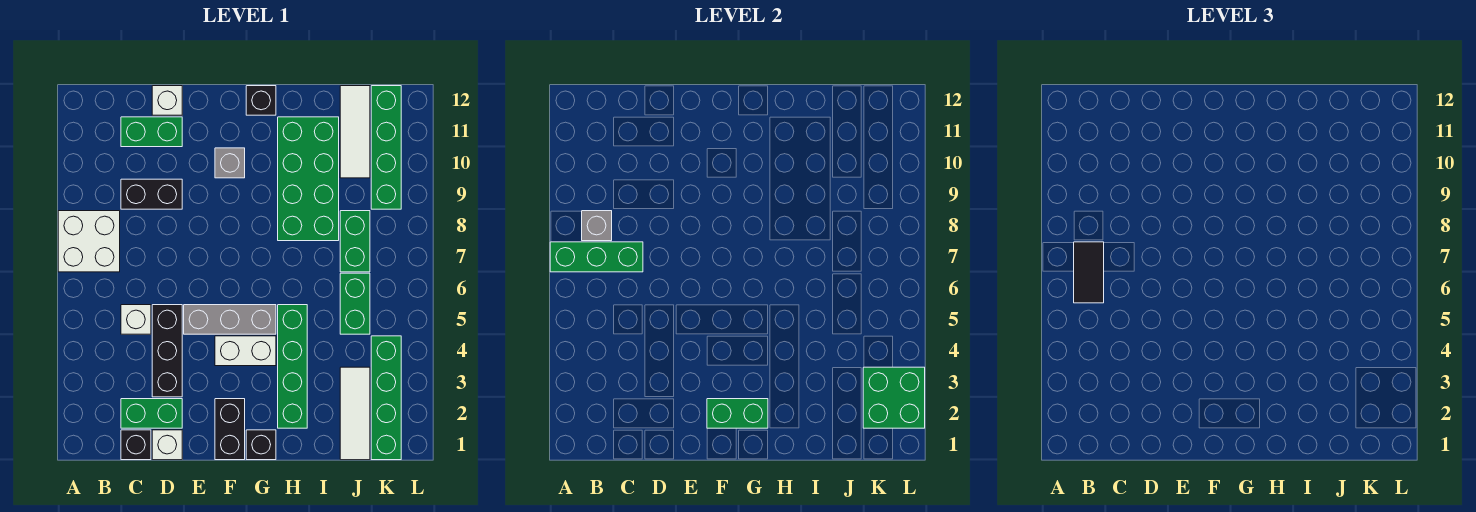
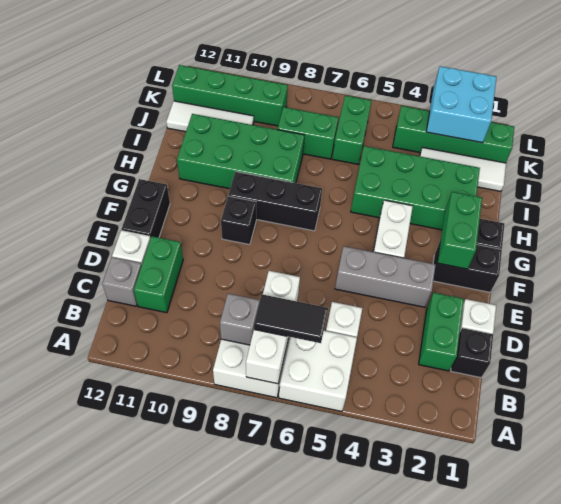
none -> white 2x2 brick [279,331,357,411]
green 1x3 brick [550,242,643,272] -> white 1x3 brick [246,271,300,384]
black 1x2 brick [121,179,182,209] -> black 1x2 brick moved to [122,179,170,238]
black 1x3 brick [152,305,182,397] -> black 1x3 brick moved to [228,172,322,231]
grey 1x3 brick [184,305,276,334] -> grey 1x3 brick turned to [335,246,436,307]
grey 1x1 brick [215,148,245,178] -> grey 1x1 brick moved to [102,257,142,306]
black 1x1 brick [246,86,276,115] -> black 1x1 brick moved to [221,196,256,245]
green 1x4 brick [278,305,307,428] -> green 2x4 brick [351,146,480,230]
green 1x2 brick [340,273,370,334] -> green 1x2 brick turned to [332,95,372,165]
green 2x2 brick [863,367,925,428] -> cyan 2x2 brick [426,66,496,143]

